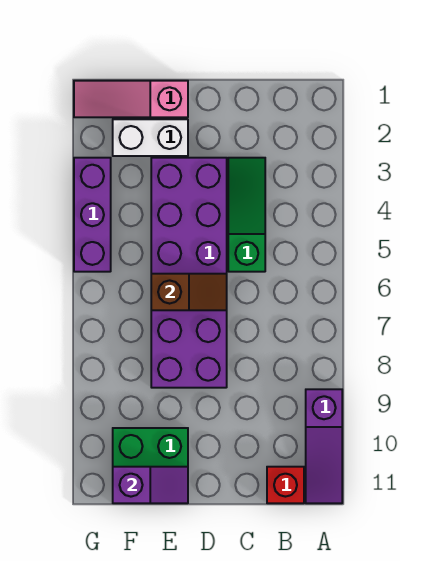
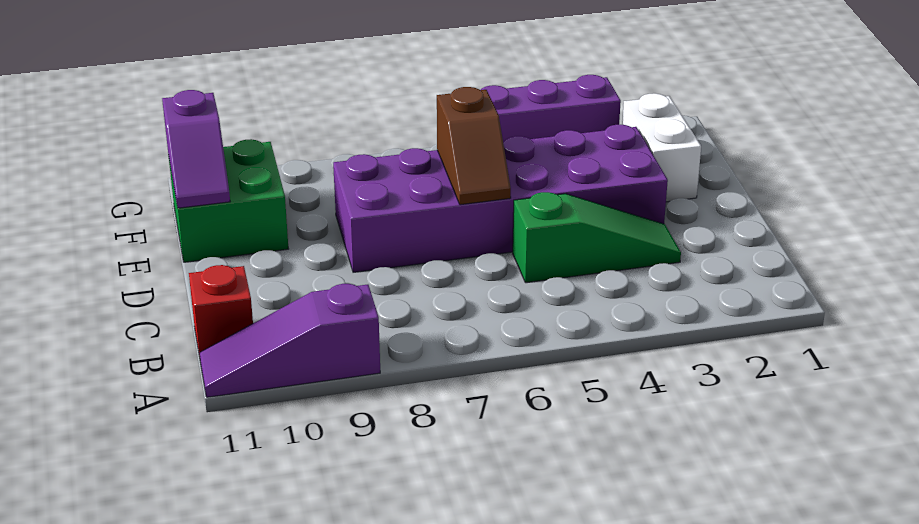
pink 1x3 slope [74,81,188,117] -> none

